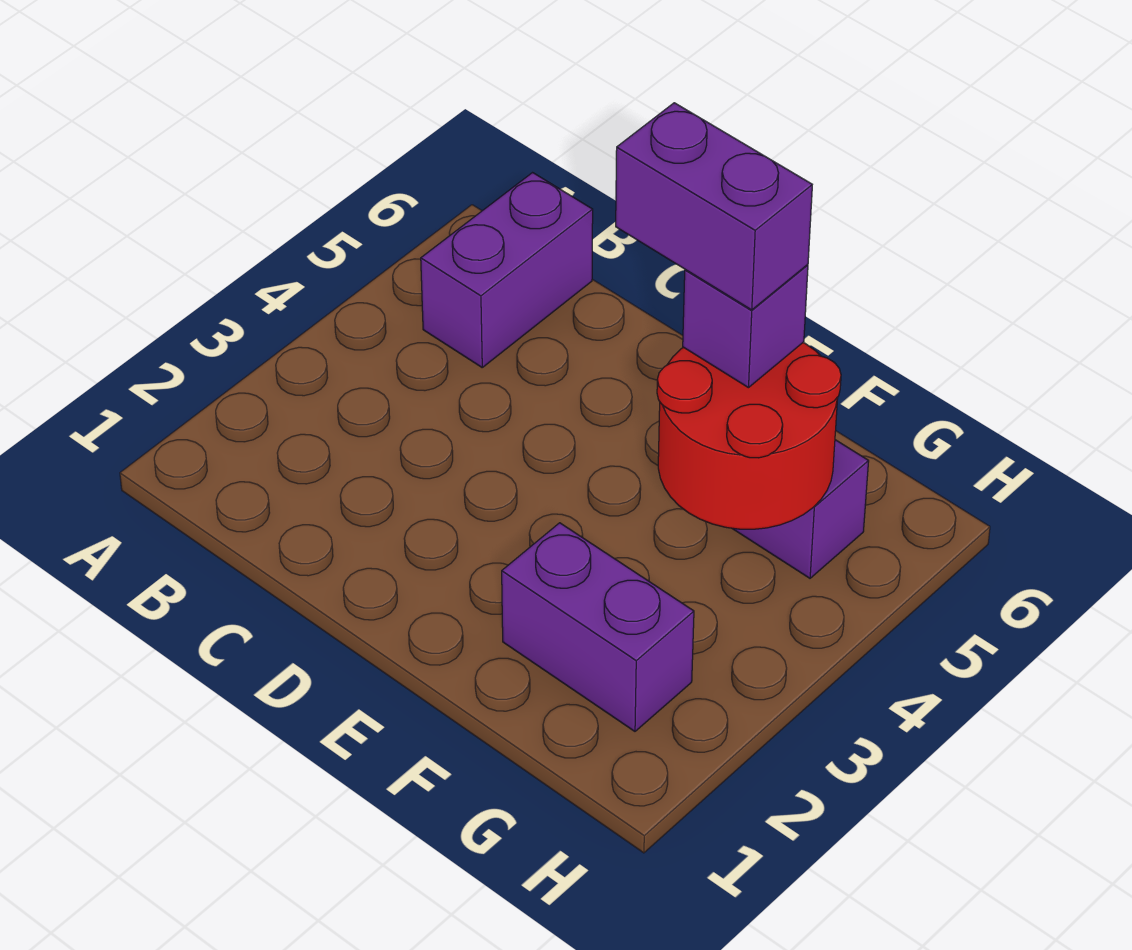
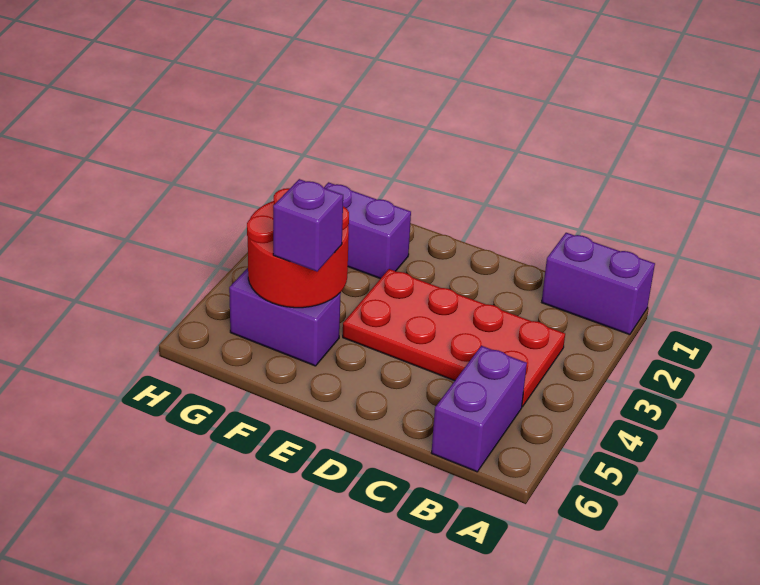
none -> red 2x4 plate [343,269,565,407]
purple 1x2 brick [616,103,812,310] -> purple 1x2 brick moved to [542,233,655,335]

